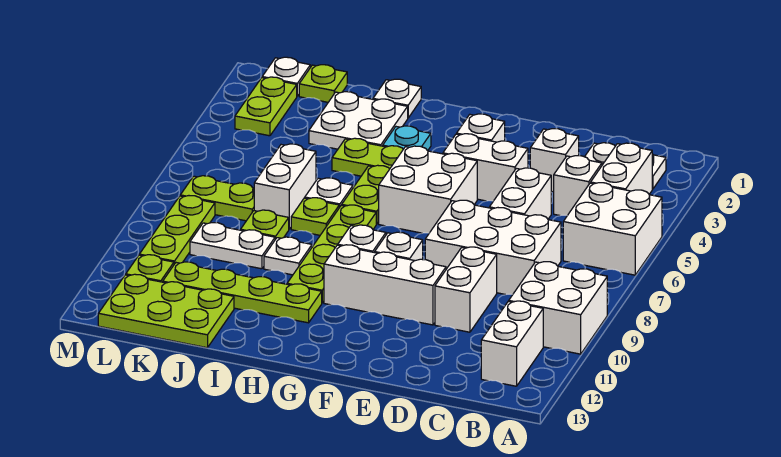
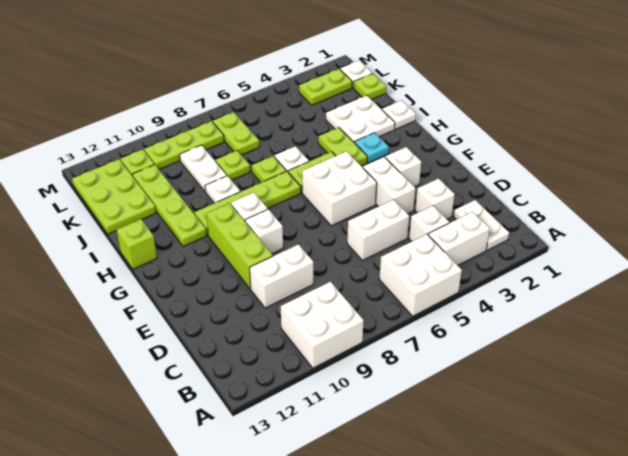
white 1x2 brick [481,301,543,386] -> none
white 2x3 brick [425,200,561,295] -> none
white 1x3 brick [324,245,446,325] -> lime 1x3 brick [206,203,273,289]
none -> lime 1x1 brick [117,219,157,269]
white 1x2 brick [254,144,316,229] -> none

